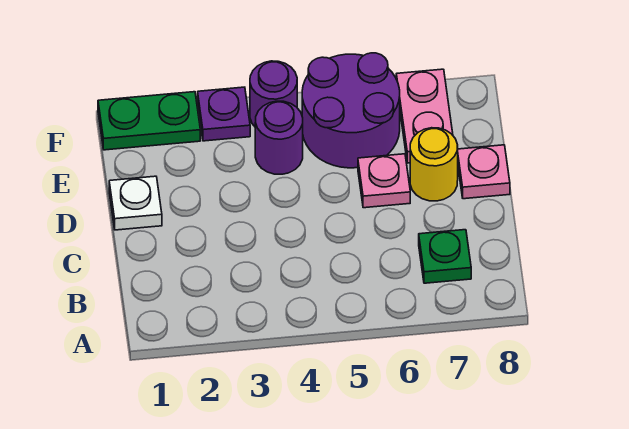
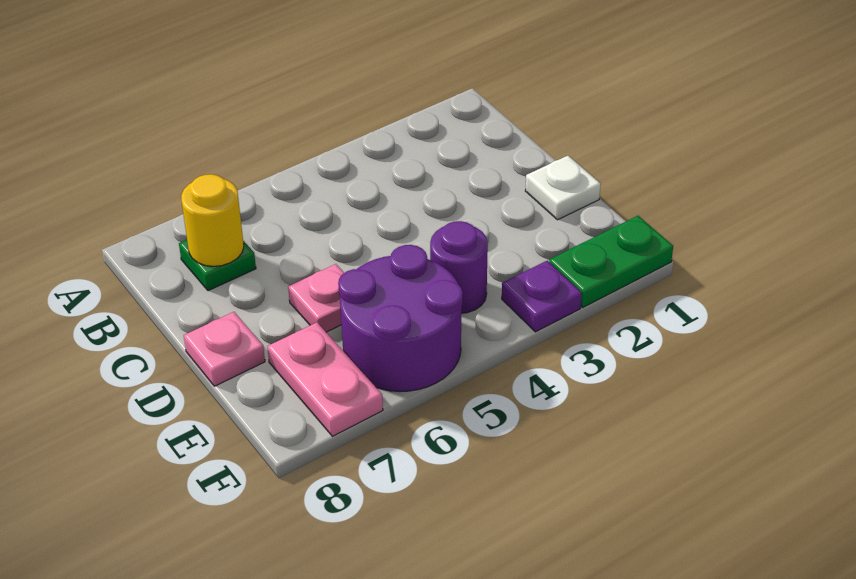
yellow 1x1 round brick [410,128,458,201] -> yellow 1x1 round brick moved to [181,174,244,266]
purple 1x1 round brick [250,61,297,126] -> none

